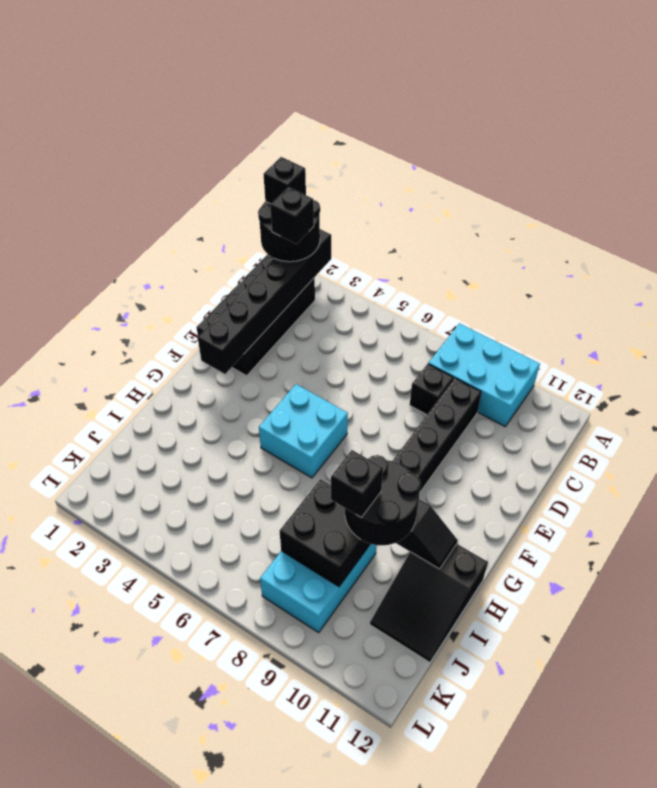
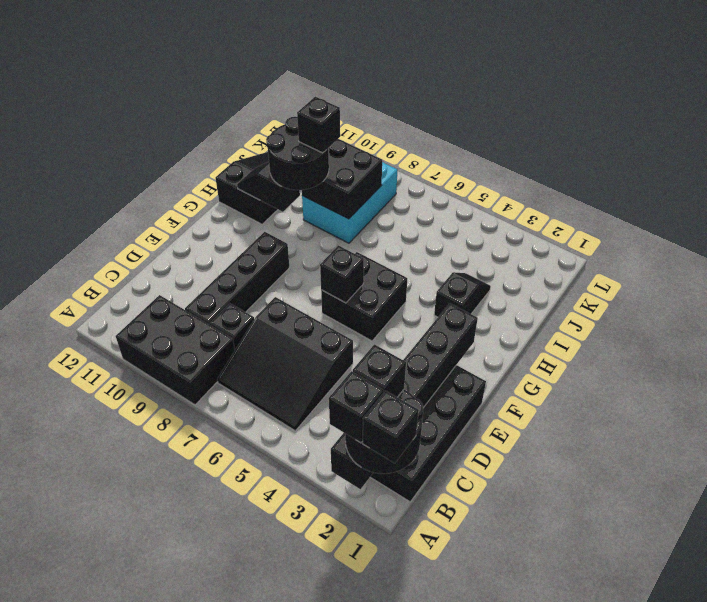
none -> black 1x1 brick [329,371,384,443]
cyan 2x3 brick [428,323,540,426] -> black 2x3 brick [116,295,235,405]
none -> black 3x3 slope [217,297,353,431]
cyan 2x2 brick [259,384,348,478] -> black 2x2 brick [321,252,407,341]
none -> black 1x1 brick [320,246,364,303]
none -> black 1x2 slope [434,272,491,317]

